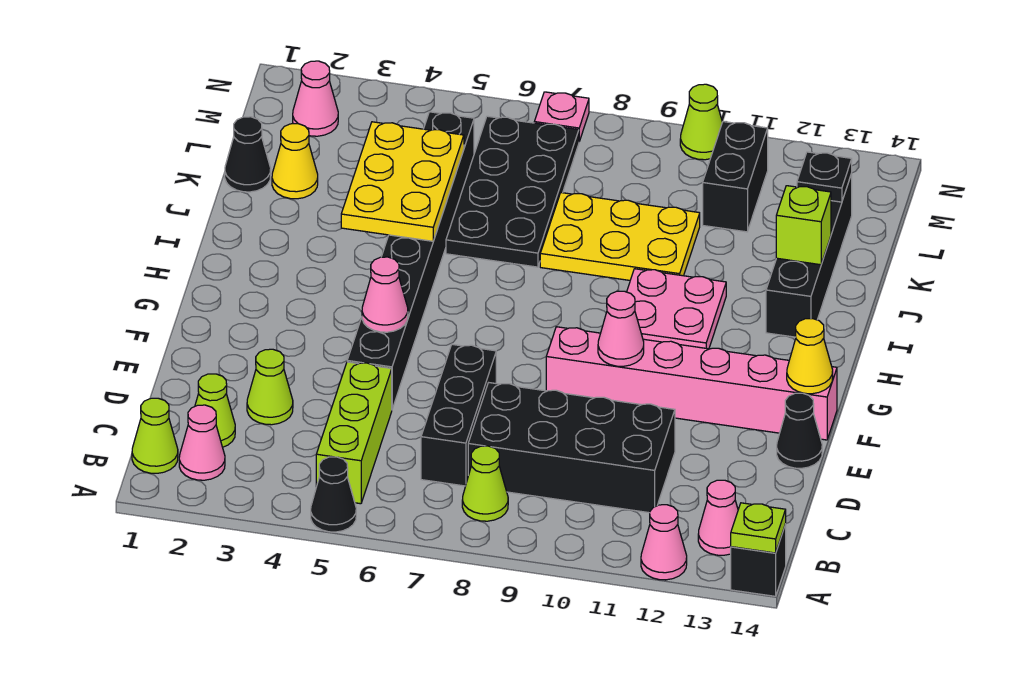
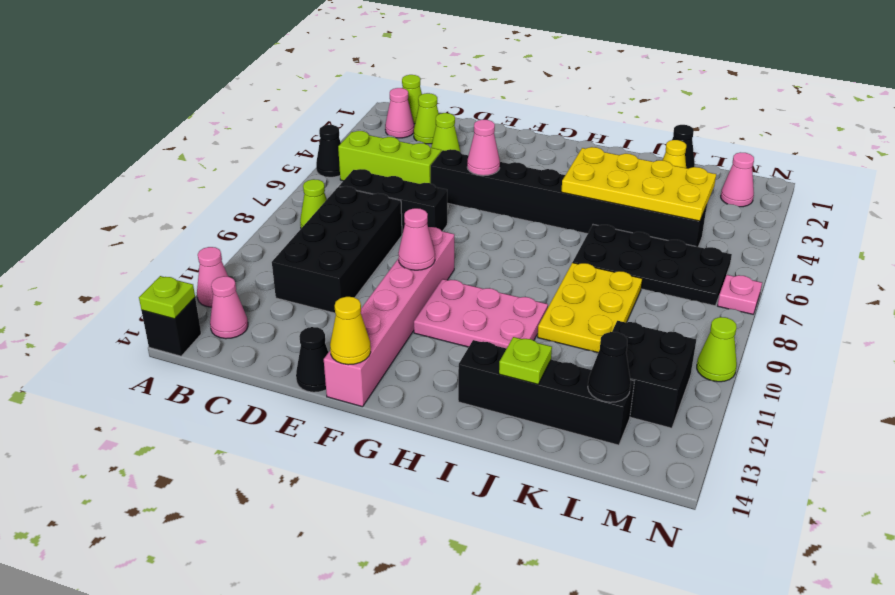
pink 2x2 plate [627,269,726,349] -> pink 2x3 plate [414,279,548,348]
yellow 2x3 plate [341,122,464,241] -> yellow 2x4 plate [561,147,716,221]
lime 1x1 brick [776,186,831,265] -> lime 1x1 plate [499,337,552,384]
black 1x2 brick [703,122,768,232] -> black 2x2 brick [612,321,696,428]
black 1x1 plate [797,152,852,202] -> black 1x1 cone [588,332,631,402]

